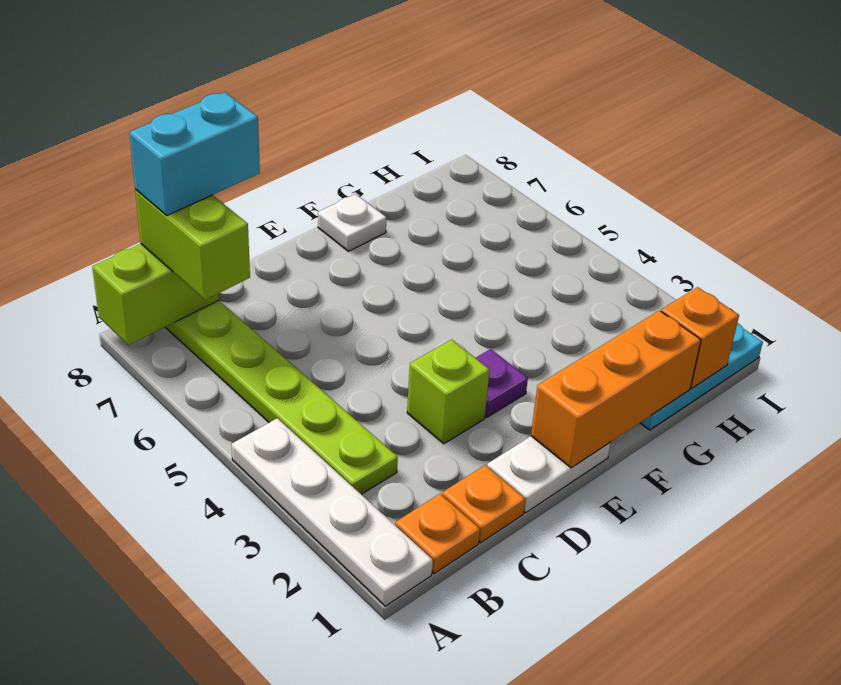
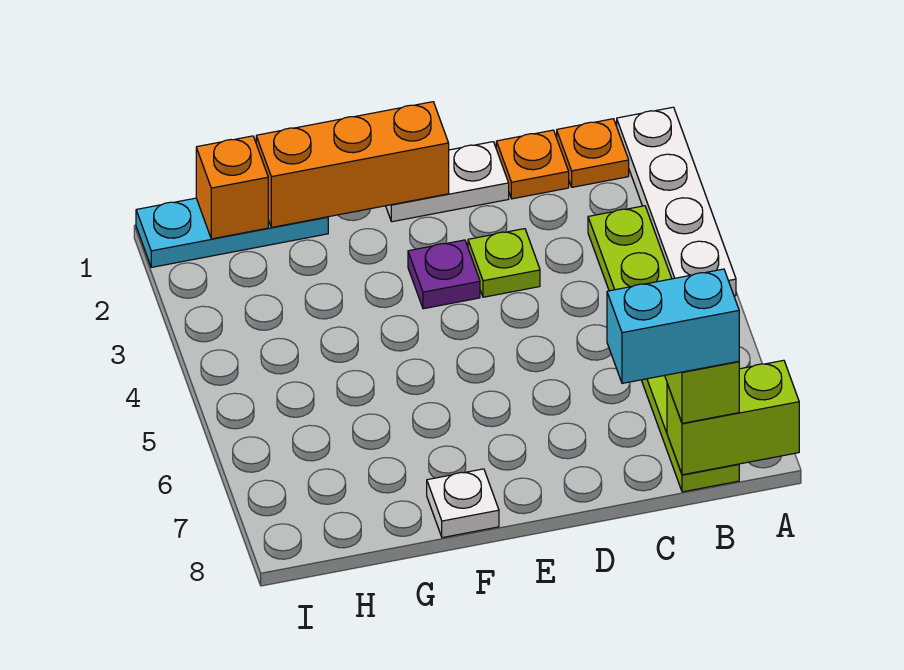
lime 1x1 brick [407,340,490,444] -> lime 1x1 plate [468,229,540,297]

